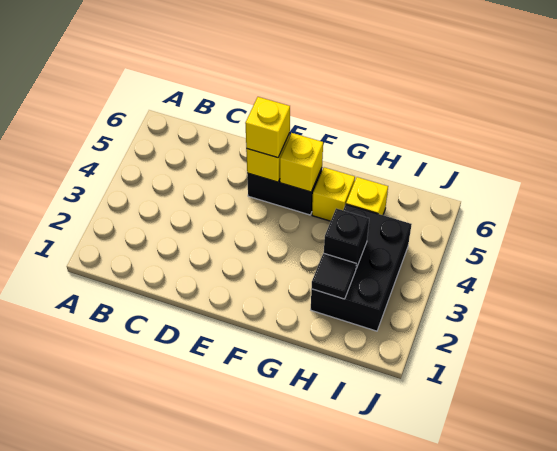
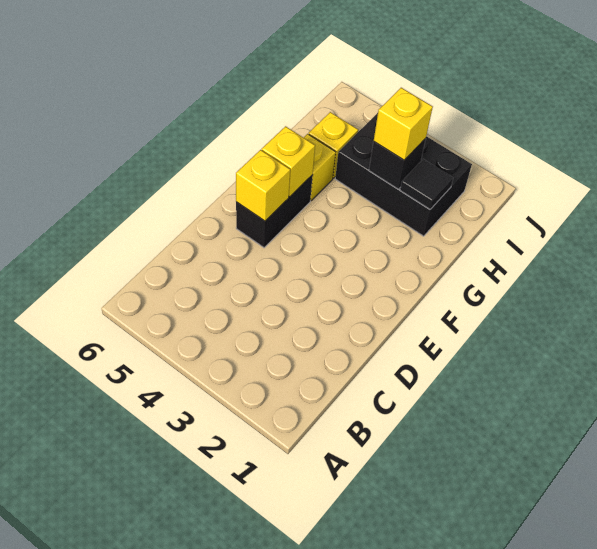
yellow 1x1 brick [245,97,290,158] -> yellow 1x1 brick moved to [374,88,433,160]

